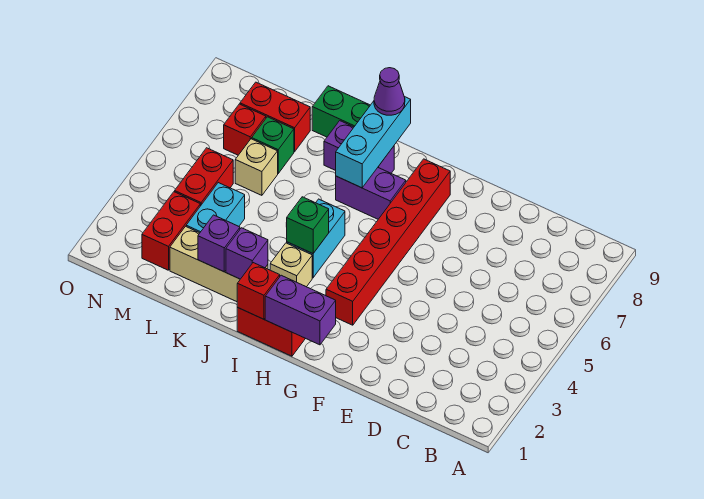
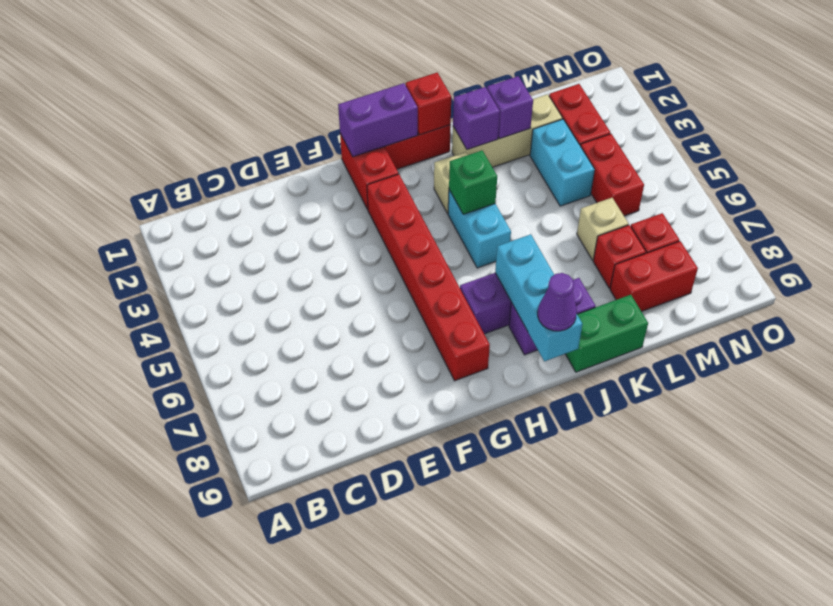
none -> red 1x2 brick [340,134,398,210]
green 1x1 brick [252,117,294,173] -> red 1x1 brick [593,225,646,288]

